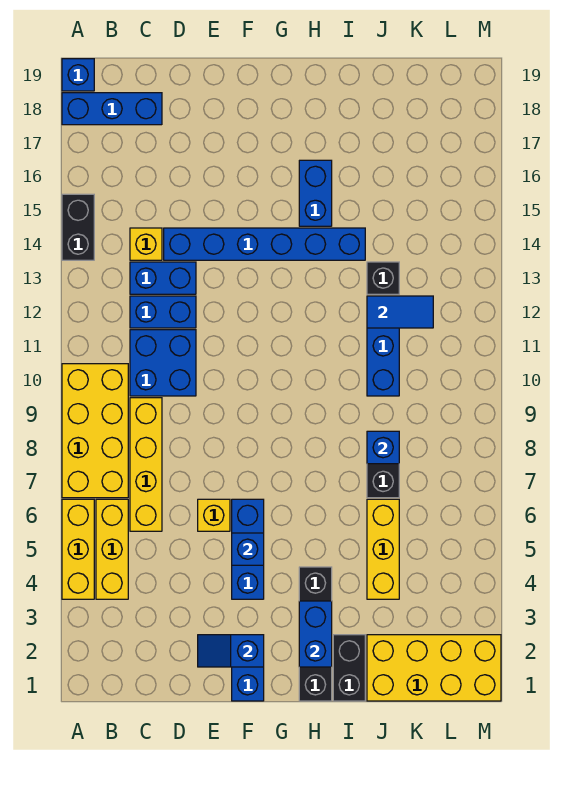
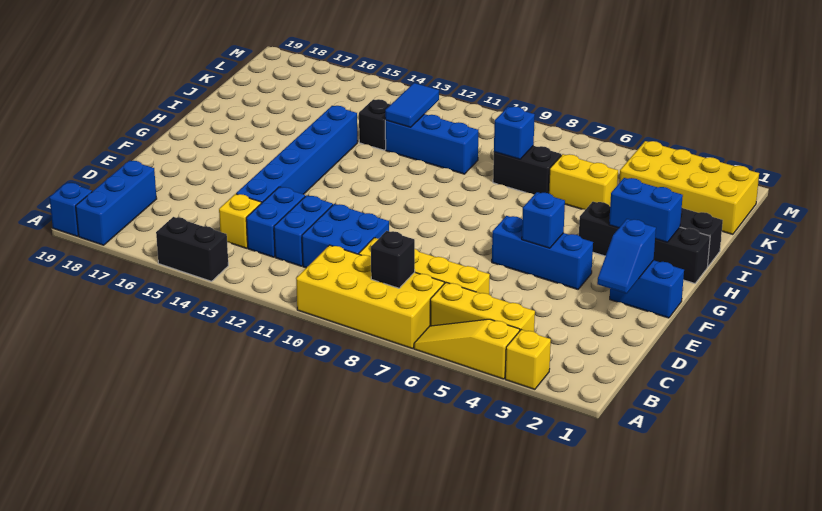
yellow 1x3 brick [62,499,94,599] -> yellow 1x3 slope [414,319,520,379]
none -> black 1x1 brick [371,231,415,288]
yellow 1x1 brick [198,499,230,531] -> yellow 1x1 brick moved to [505,330,551,389]
blue 1x2 brick [299,160,332,226] -> none
yellow 2x4 brick [367,635,501,701] -> yellow 2x4 brick turned to [619,141,759,234]
yellow 1x3 brick [367,499,399,599] -> yellow 1x2 brick [549,154,618,210]

